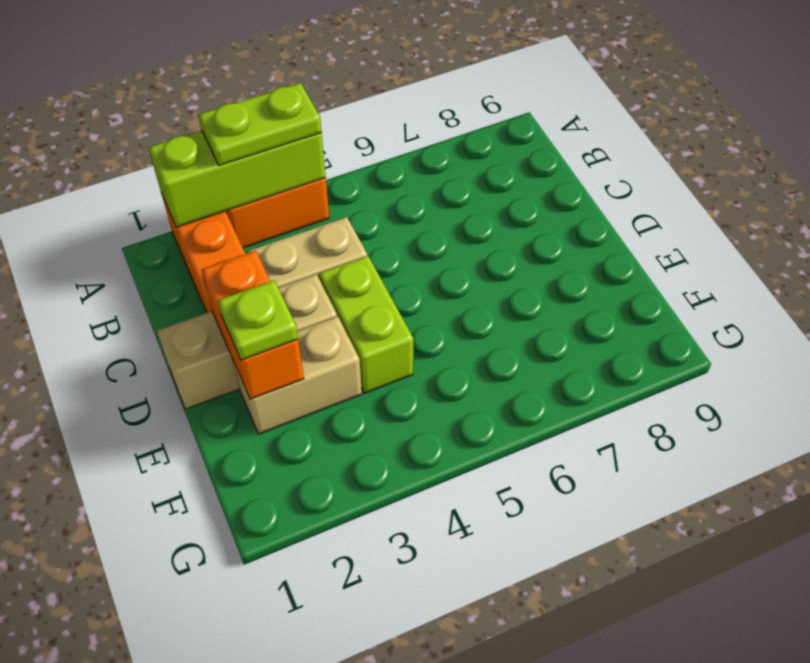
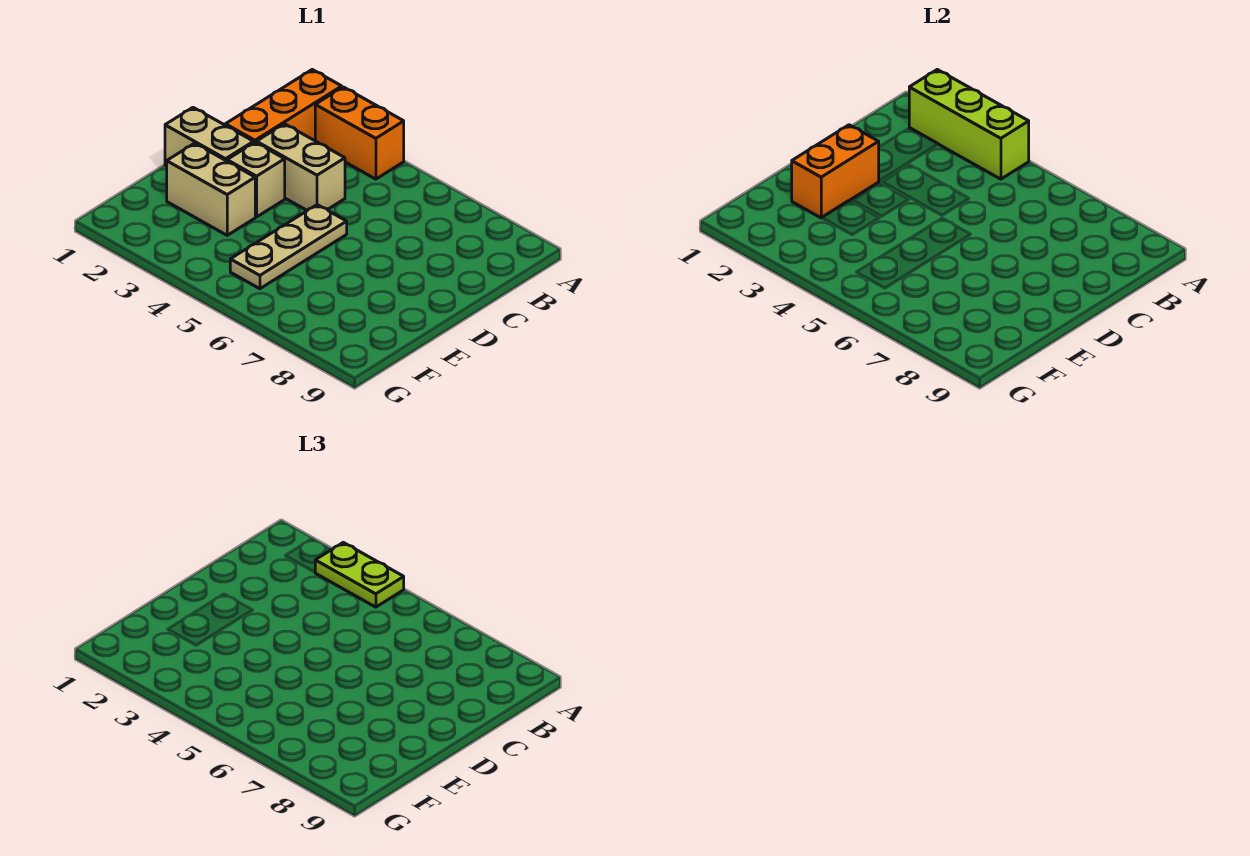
lime 1x2 brick [319,256,413,393] -> none
none -> tan 1x3 plate [230,205,347,289]
lime 1x1 plate [218,280,298,360] -> none

